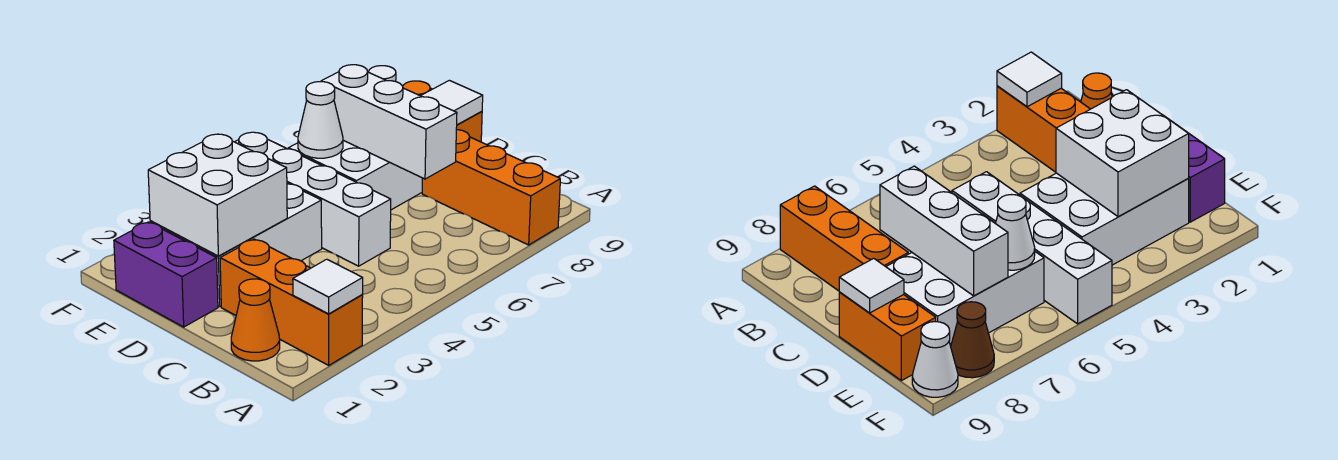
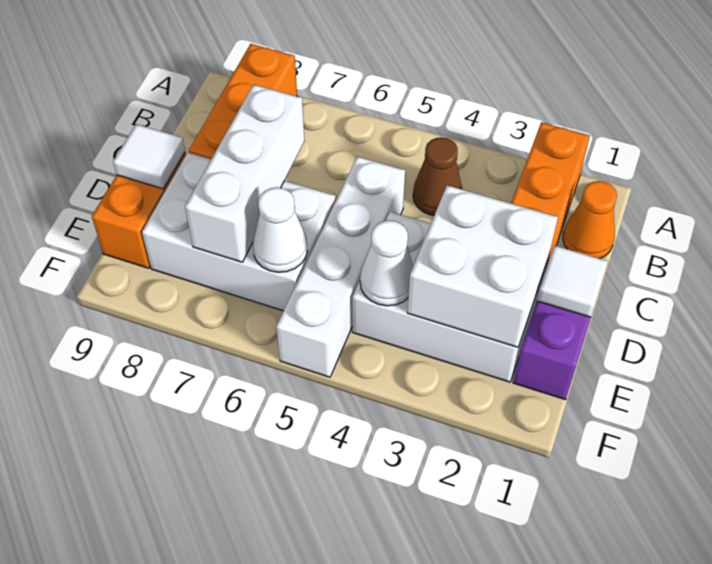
white 1x1 tile [293,259,363,314] -> white 1x1 tile moved to [537,246,608,317]
brown 1x1 cone [951,302,994,378] -> brown 1x1 cone moved to [413,137,462,215]
white 1x1 cone [912,322,958,397] -> white 1x1 cone moved to [360,220,413,306]

